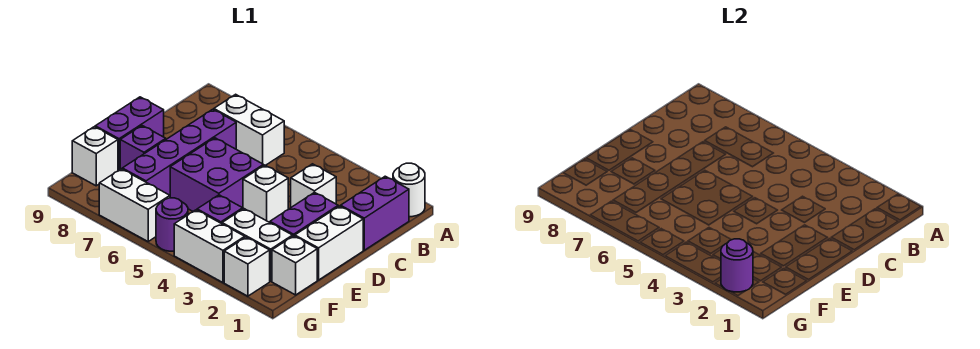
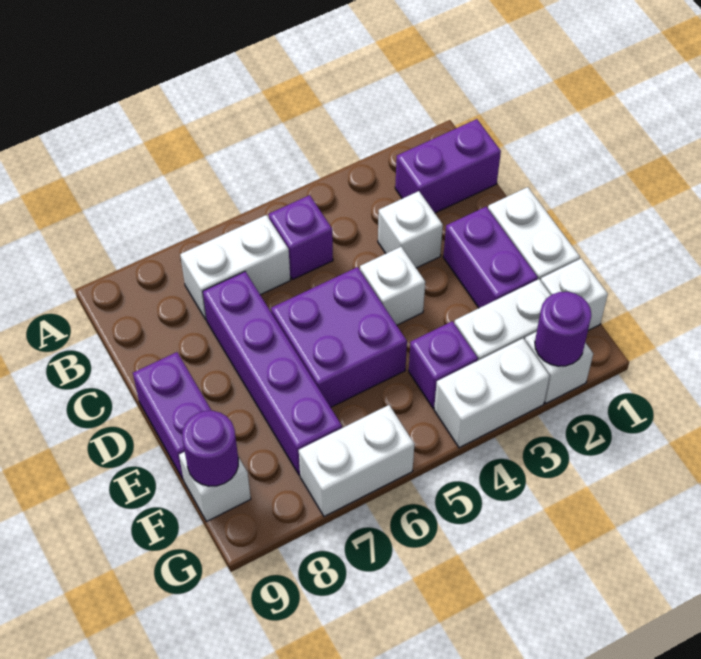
white 1x1 round brick [393,163,425,217] -> none
purple 1x2 brick [341,176,409,250] -> purple 1x2 brick turned to [395,119,501,213]
purple 1x1 brick [120,126,166,169] -> purple 1x1 brick moved to [269,195,333,280]
purple 1x1 round brick [156,198,188,251] -> purple 1x1 round brick moved to [182,411,238,486]

